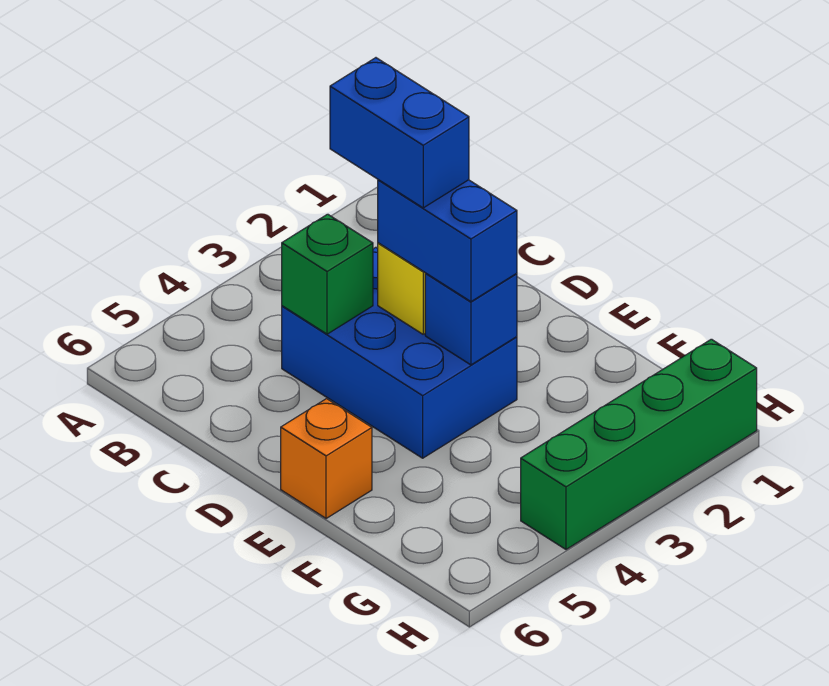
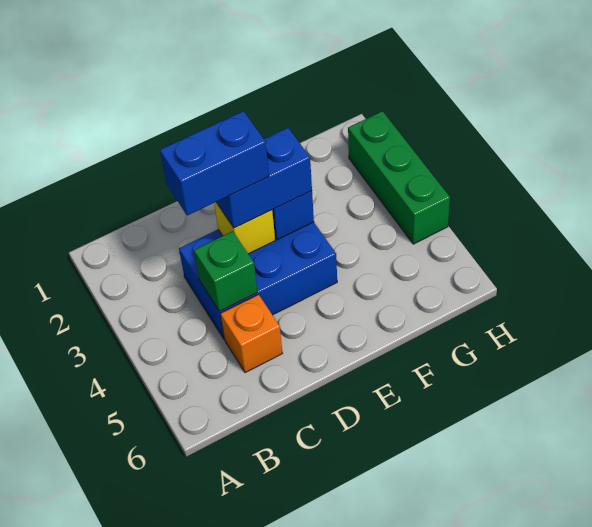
orange 1x1 brick [281,399,372,519] -> orange 1x1 brick moved to [221,295,282,373]
green 1x4 brick [521,339,757,549] -> green 1x3 brick [348,111,450,244]

